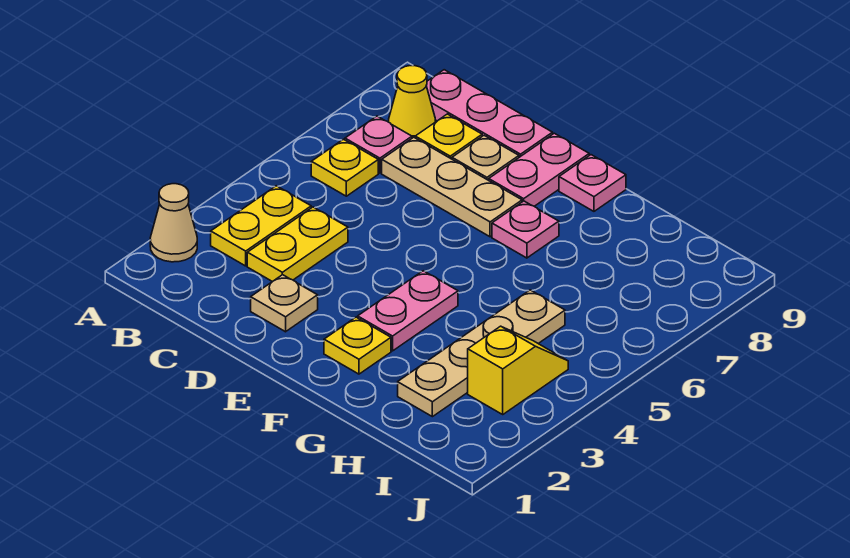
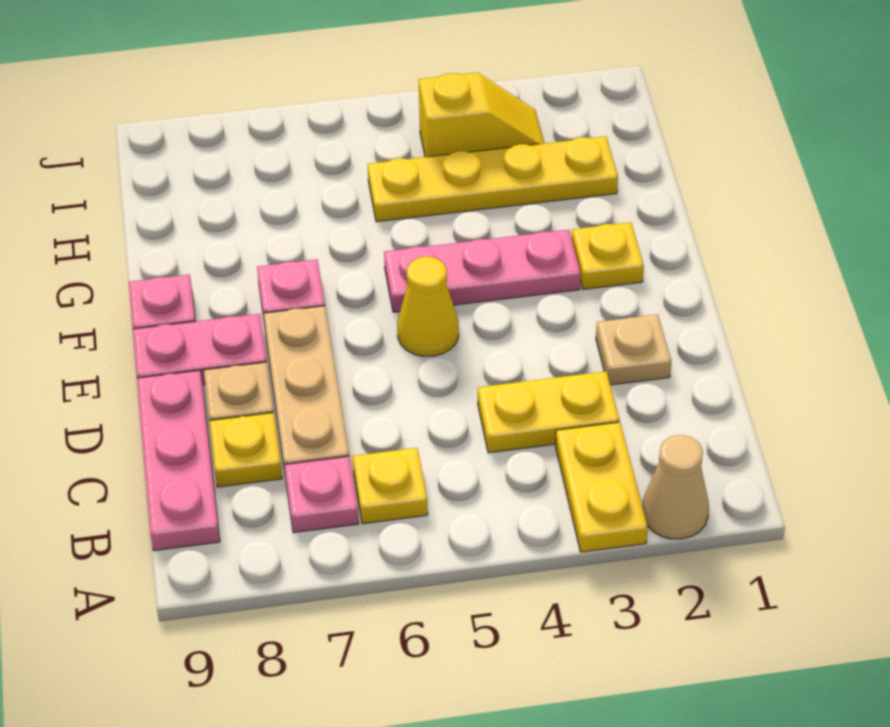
yellow 1x2 plate [211,186,311,266] -> yellow 1x2 plate turned to [555,422,648,552]
yellow 1x1 cone [389,66,435,138] -> yellow 1x1 cone moved to [397,257,459,357]
pink 1x2 plate [358,271,458,351] -> pink 1x3 plate [384,230,581,312]
tan 1x4 plate [398,290,565,417] -> yellow 1x4 plate [368,136,618,222]
yellow 1x2 slope [468,326,568,414] -> yellow 1x2 slope turned to [419,73,544,157]

